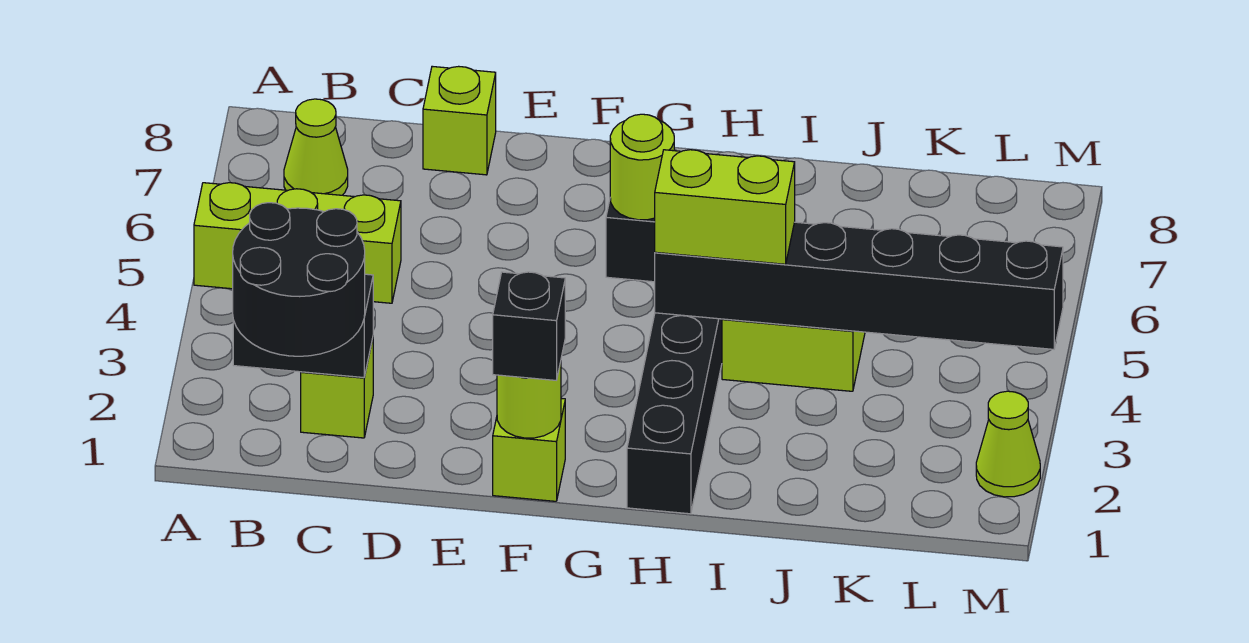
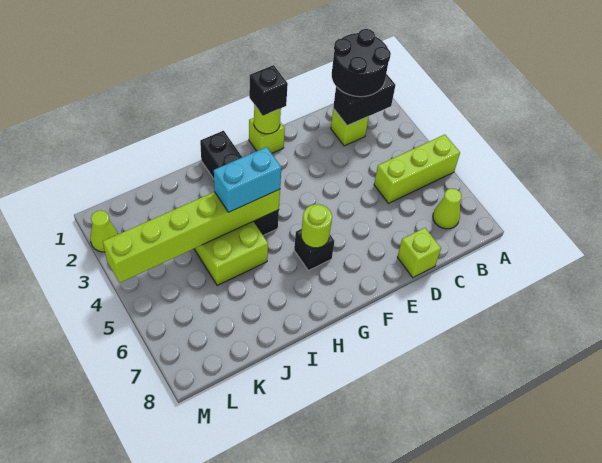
black 1x6 brick [655,222,1063,349] -> lime 1x6 brick [103,189,280,283]
lime 1x2 brick [655,150,795,264] -> cyan 1x2 brick [214,147,281,212]

